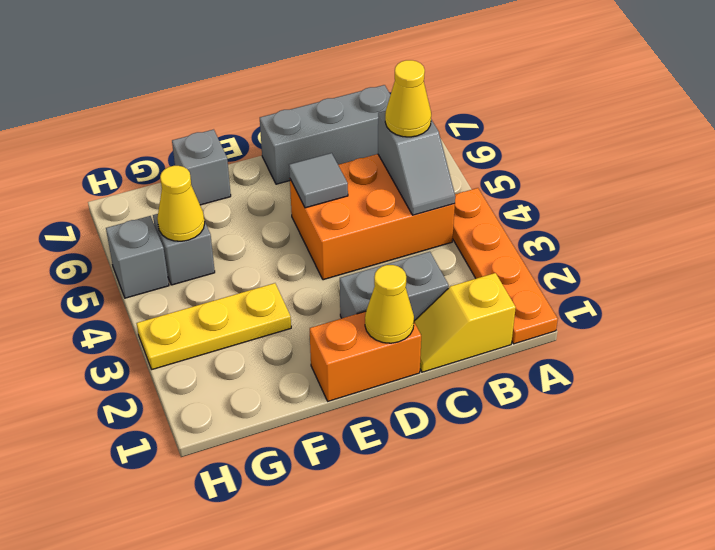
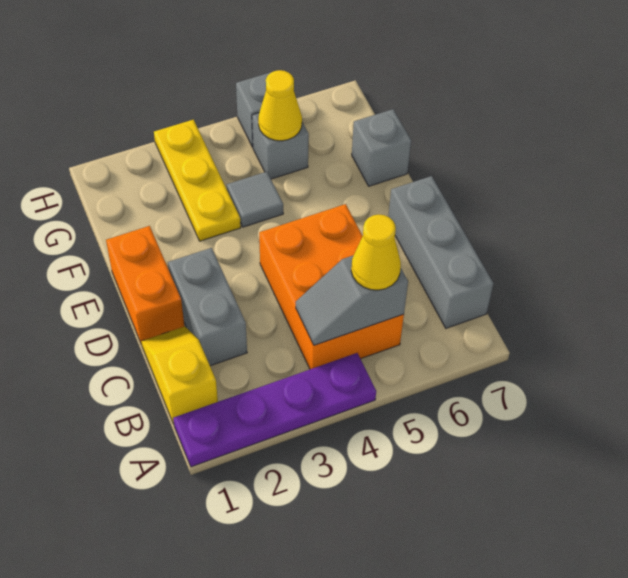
orange 1x4 plate [453,188,558,344] -> purple 1x4 plate [173,353,376,467]
yellow 1x1 cone [365,265,414,343] -> none
grey 1x1 tile [289,153,348,208] -> grey 1x1 tile moved to [227,172,283,227]

